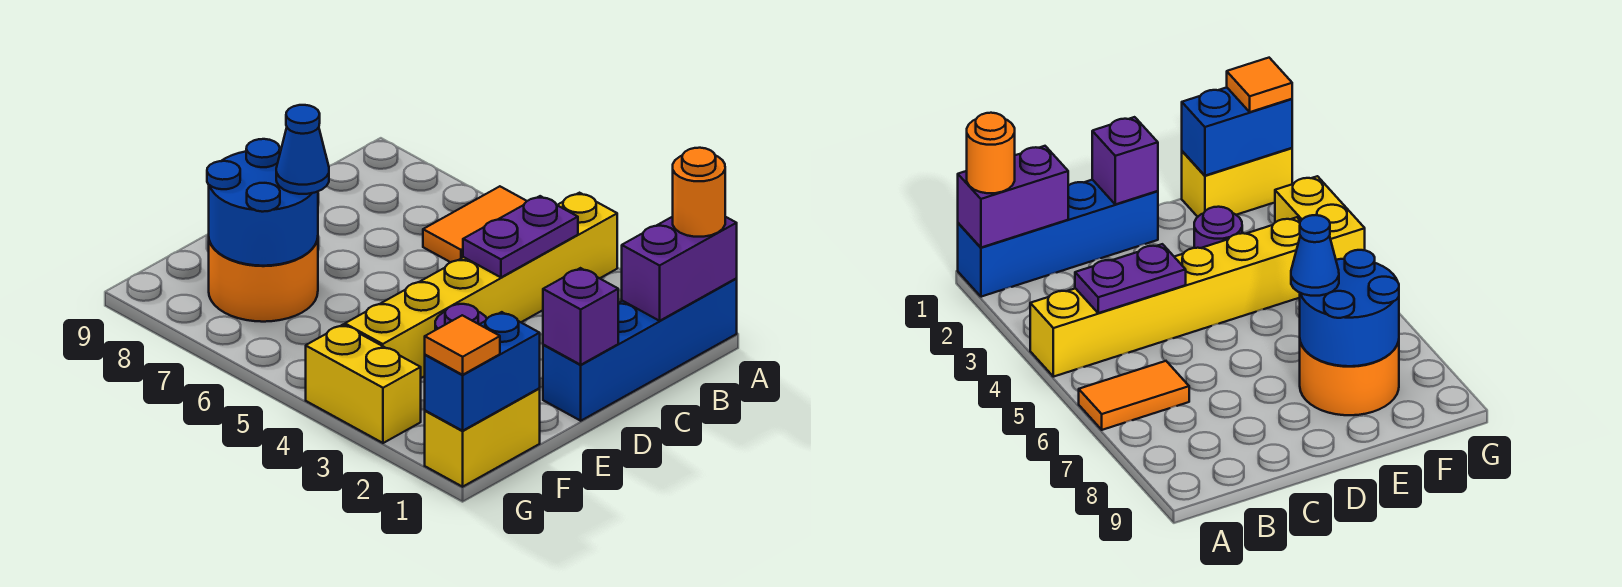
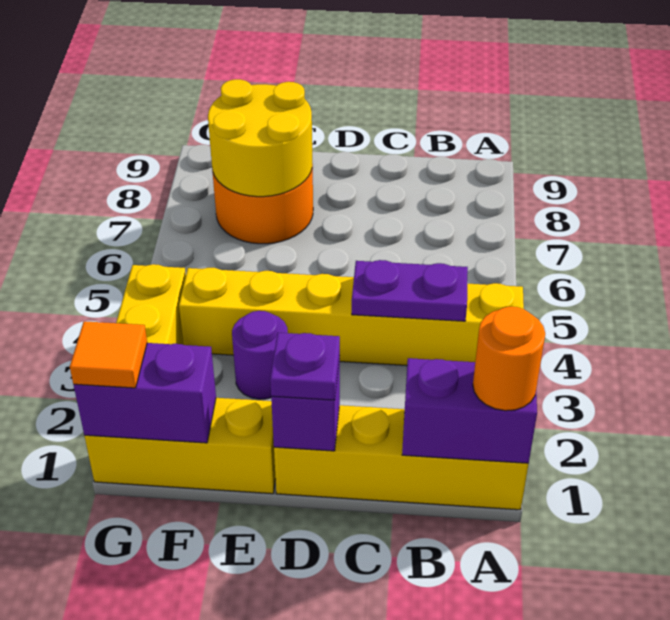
blue 1x4 brick [543,279,737,421] -> yellow 1x4 brick [274,405,528,510]
orange 1x2 tile [423,186,527,262] -> none
none -> purple 1x1 plate [270,333,340,400]
blue 2x2 round brick [207,139,318,266] -> yellow 2x2 round brick [208,79,312,197]
blue 1x1 cone [276,105,329,194] -> none
yellow 1x2 brick [425,389,540,487] -> yellow 1x3 brick [85,398,276,494]
blue 1x2 brick [425,312,540,431] -> purple 1x2 brick [74,343,216,443]

